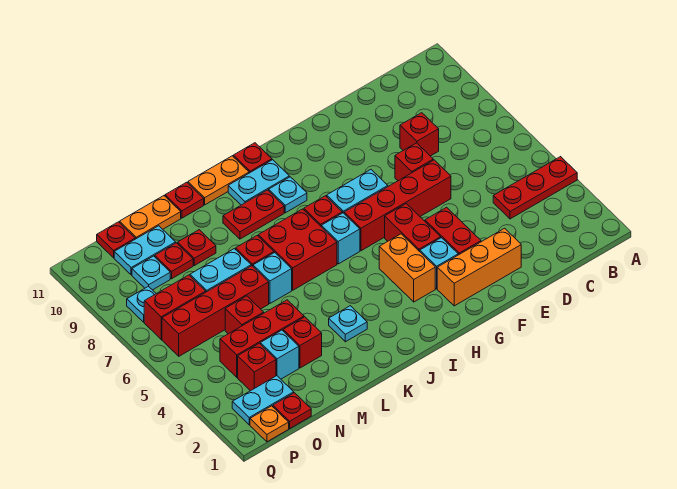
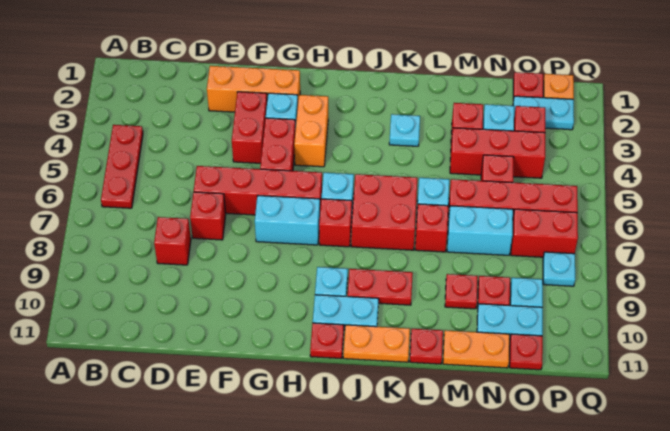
red 1x3 plate [493,157,577,219] -> red 1x3 plate turned to [101,125,143,208]

